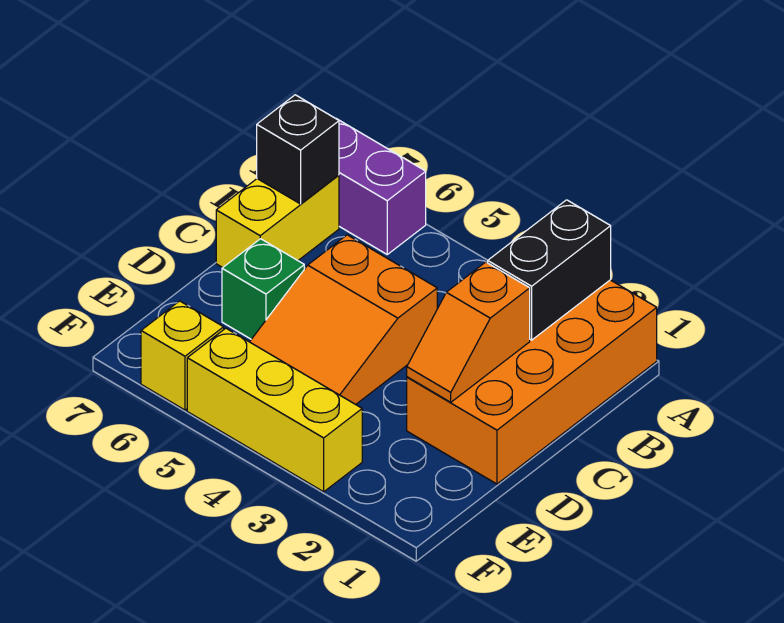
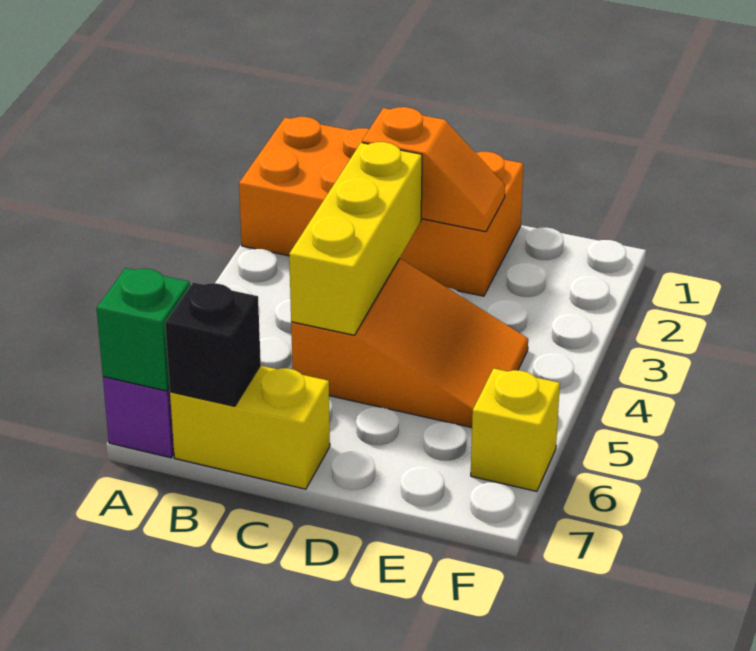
black 1x2 brick [488,200,611,340] -> none
green 1x1 brick [222,239,304,339] -> green 1x1 brick moved to [97,268,190,391]
yellow 1x3 brick [187,328,362,492] -> yellow 1x3 brick moved to [289,142,422,335]

